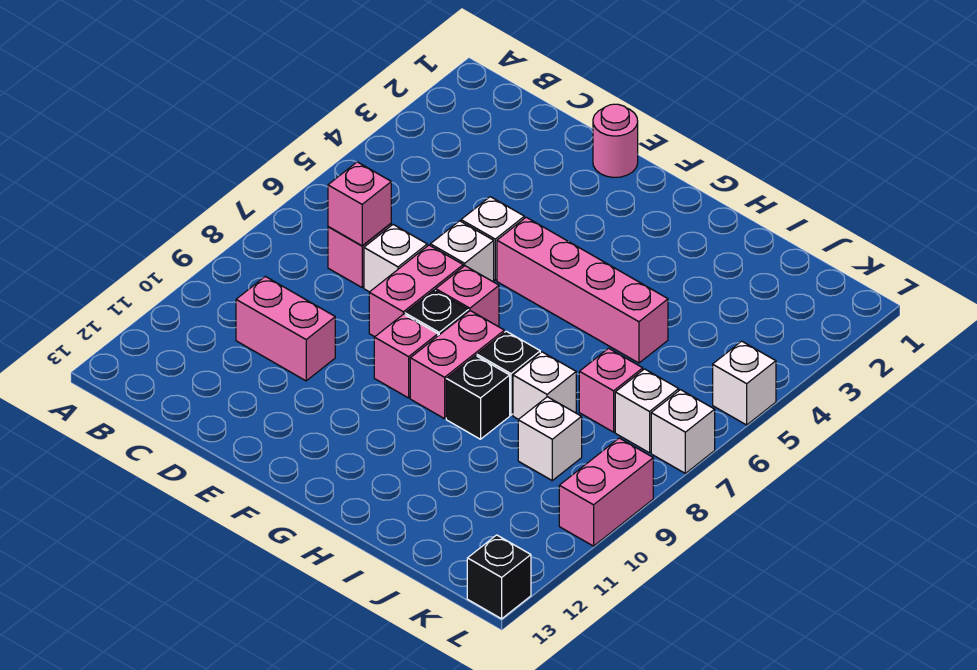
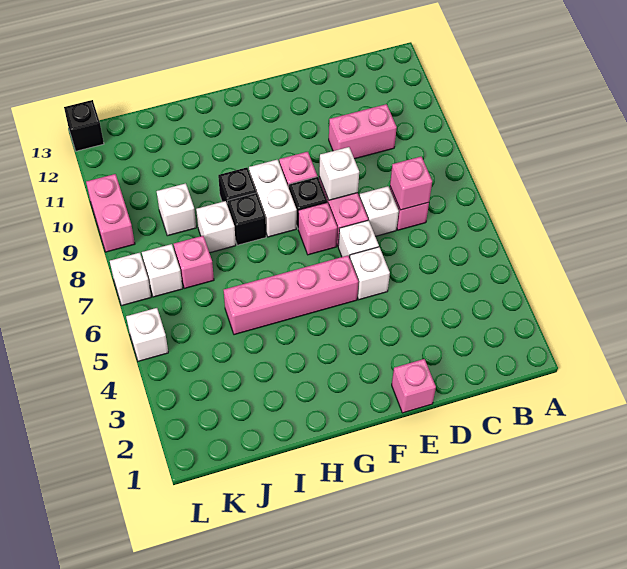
pink 1x1 round brick [593,104,638,177] -> pink 1x1 brick [392,359,436,413]
none -> white 1x1 brick [319,147,359,200]
pink 1x2 brick [410,311,504,419] -> white 1x2 brick [249,160,297,237]

